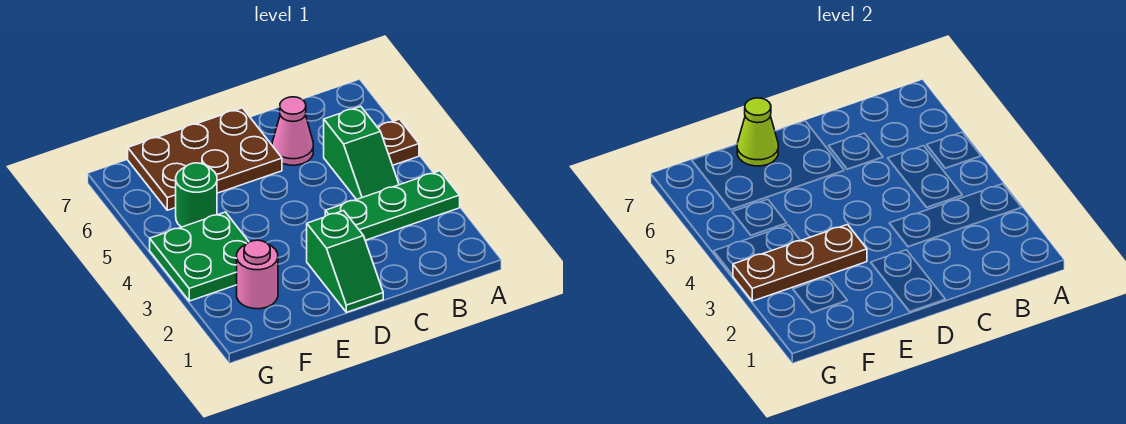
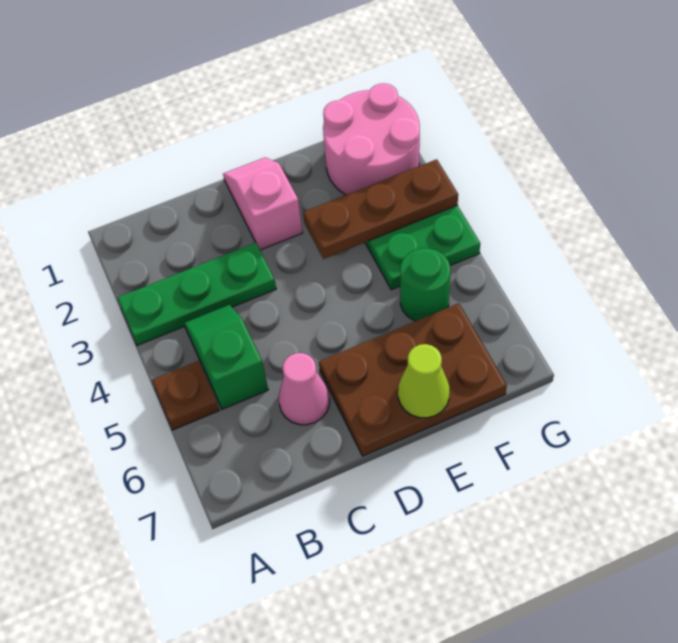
green 1x2 slope [307,211,383,312] -> pink 1x2 slope [223,158,303,250]
pink 1x1 round brick [237,240,278,309] -> pink 2x2 round brick [323,83,420,195]

